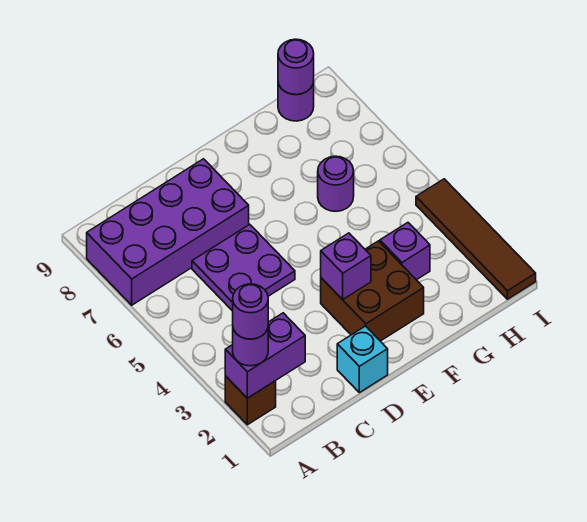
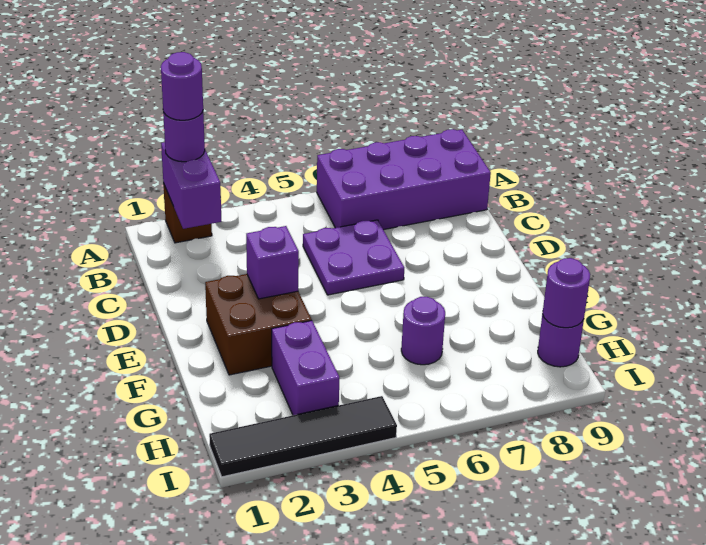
purple 2x4 brick [87,159,249,305] -> purple 2x4 brick turned to [317,129,491,230]
cyan 1x1 brick [337,326,388,393] -> none
purple 1x1 brick [380,223,430,280] -> purple 1x2 brick [272,321,340,415]
brown 1x4 tile [416,179,536,299] -> black 1x4 tile [209,396,397,477]

